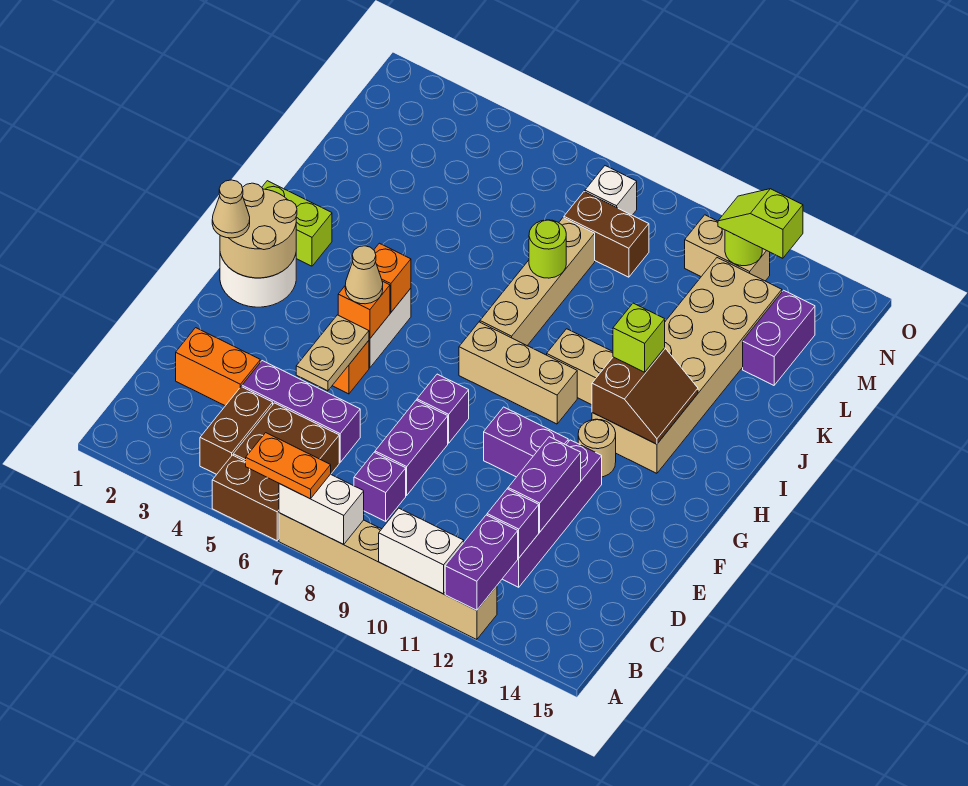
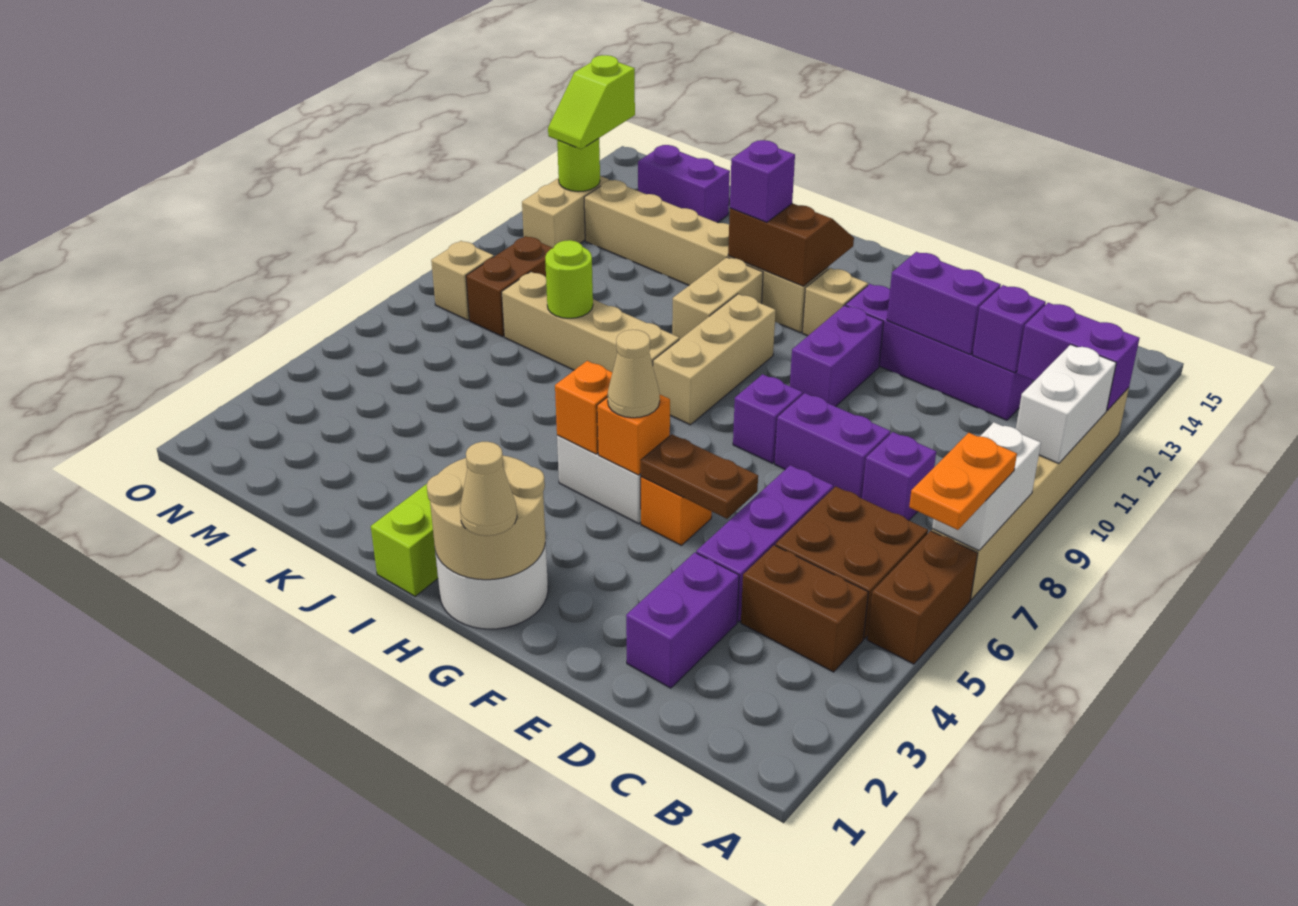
orange 1x2 brick [176,328,260,406] -> purple 1x2 brick [626,552,739,688]
tan 1x2 plate [296,315,369,391] -> brown 1x2 plate [641,434,758,519]
tan 1x1 round brick [578,419,616,477] -> tan 1x1 brick [802,268,868,336]
tan 2x6 brick [592,258,782,473] -> tan 1x6 brick [584,180,828,333]
lime 1x1 brick [613,303,665,372] -> purple 1x1 brick [730,140,795,222]
white 1x1 brick [585,166,637,215] -> tan 1x1 brick [431,241,494,320]

